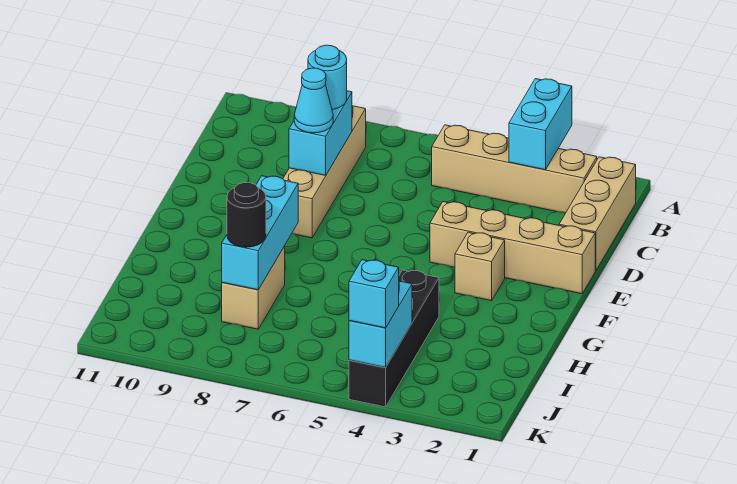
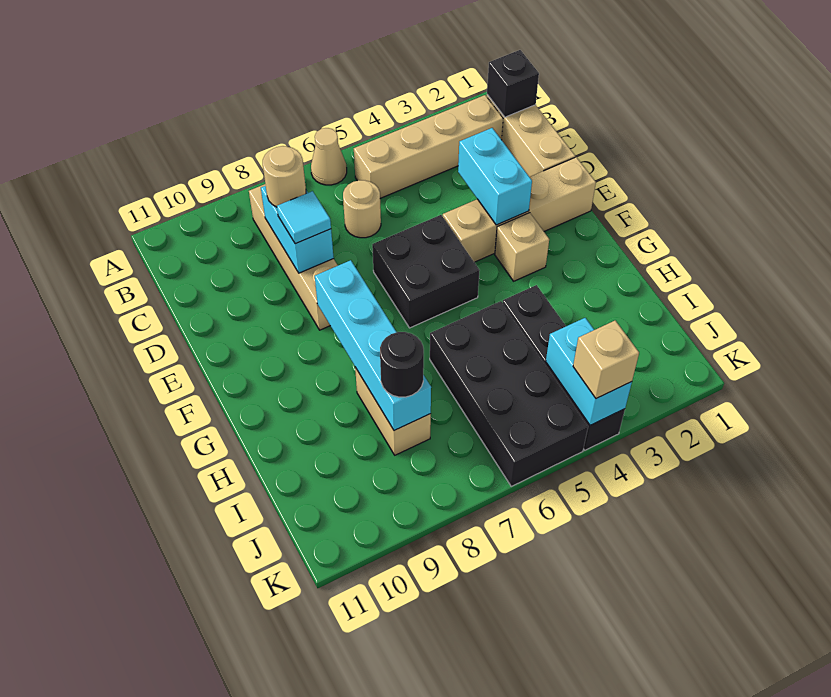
cyan 1x2 brick [509,79,572,170] -> cyan 1x2 brick moved to [458,128,532,225]
none -> tan 1x1 cone [311,128,347,185]
none -> black 1x1 brick [487,50,539,117]
none -> tan 1x1 round brick [343,180,381,238]
cyan 1x1 round brick [308,45,347,110] -> tan 1x1 round brick [263,146,306,207]
cyan 1x1 cone [294,68,333,133] -> cyan 1x1 tile [277,191,331,244]
none -> black 2x2 brick [372,215,480,328]
cyan 1x3 brick [222,176,298,290] -> cyan 1x4 brick [315,260,431,430]
none -> black 2x4 brick [430,301,588,486]
cyan 1x1 brick [349,260,399,328] -> tan 1x1 brick [573,321,639,399]

